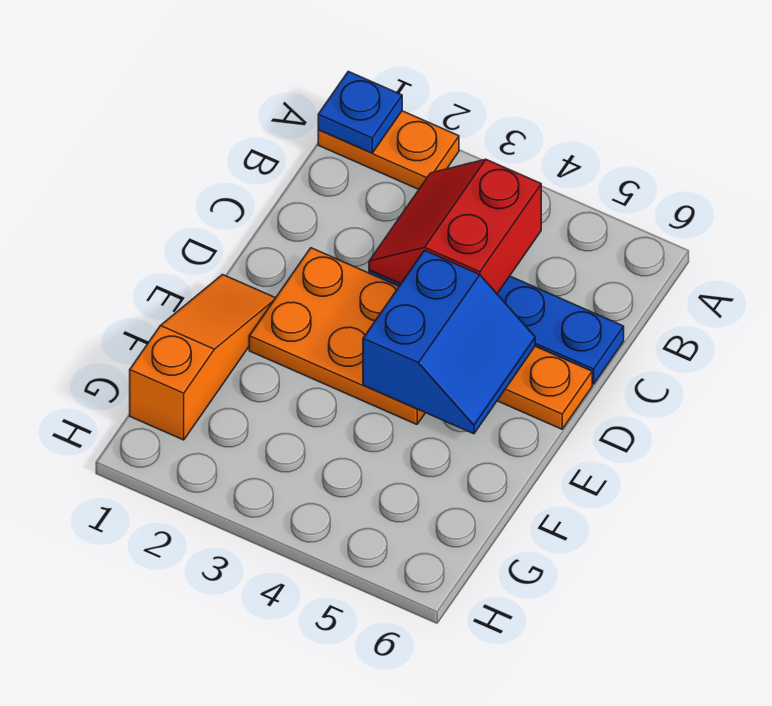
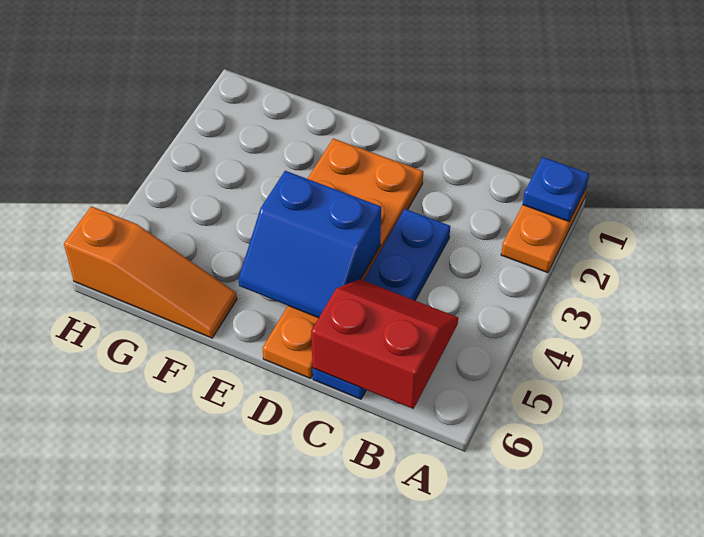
red 2x2 slope [369,159,541,294] -> red 2x2 slope moved to [311,279,458,409]
orange 1x3 slope [130,275,275,440] -> orange 1x3 slope moved to [64,206,237,338]

